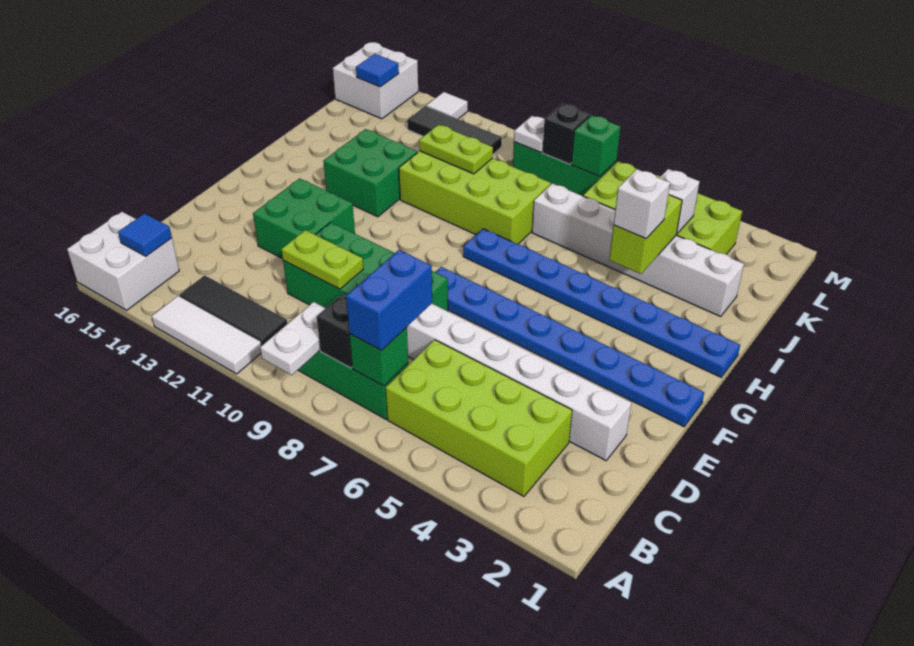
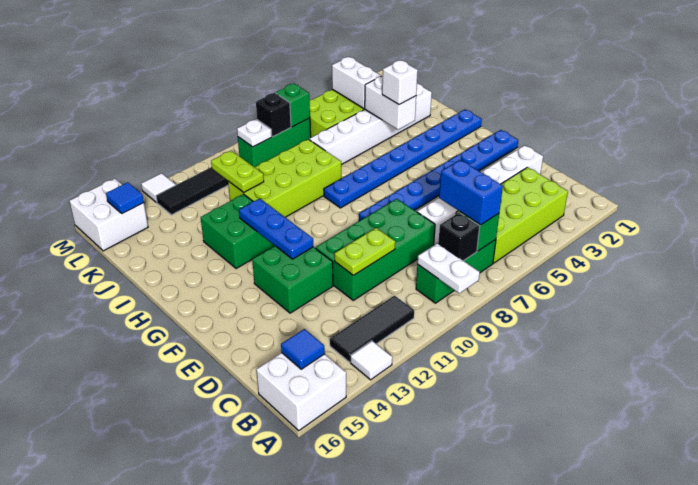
white 1x3 tile [152,296,261,374] -> white 1x1 tile [351,341,392,380]
none -> blue 1x3 plate [239,199,314,259]
lime 1x2 brick [609,194,682,274] -> white 1x2 brick [364,76,416,130]
lime 1x2 plate [419,125,493,174] -> lime 1x2 plate turned to [211,151,264,192]
white 1x1 brick [660,169,700,234] -> white 1x2 brick [332,57,381,108]

